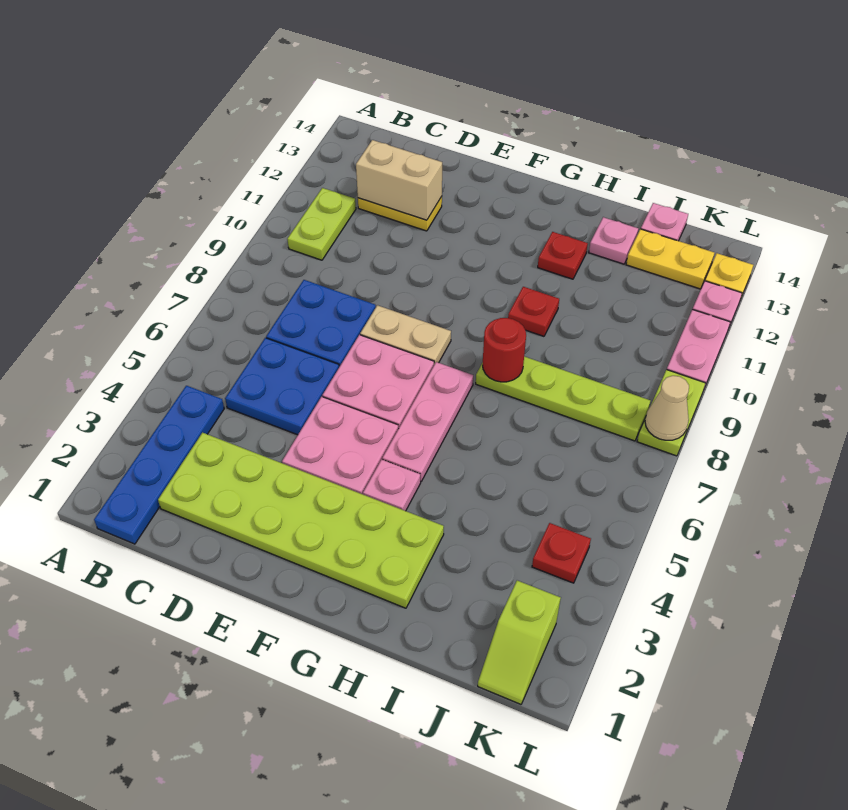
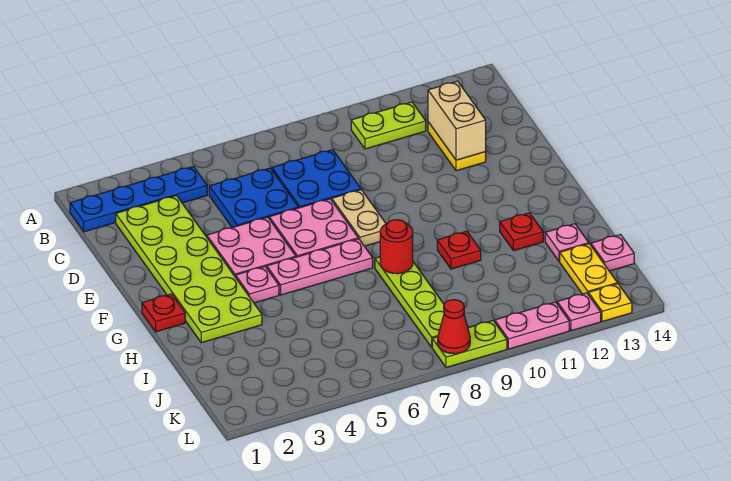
lime 1x2 slope [478,580,561,704] -> none
red 1x1 plate [532,523,591,583] -> red 1x1 plate moved to [142,294,185,332]
tan 1x1 cone [645,376,689,440] -> red 1x1 cone [438,300,470,354]

